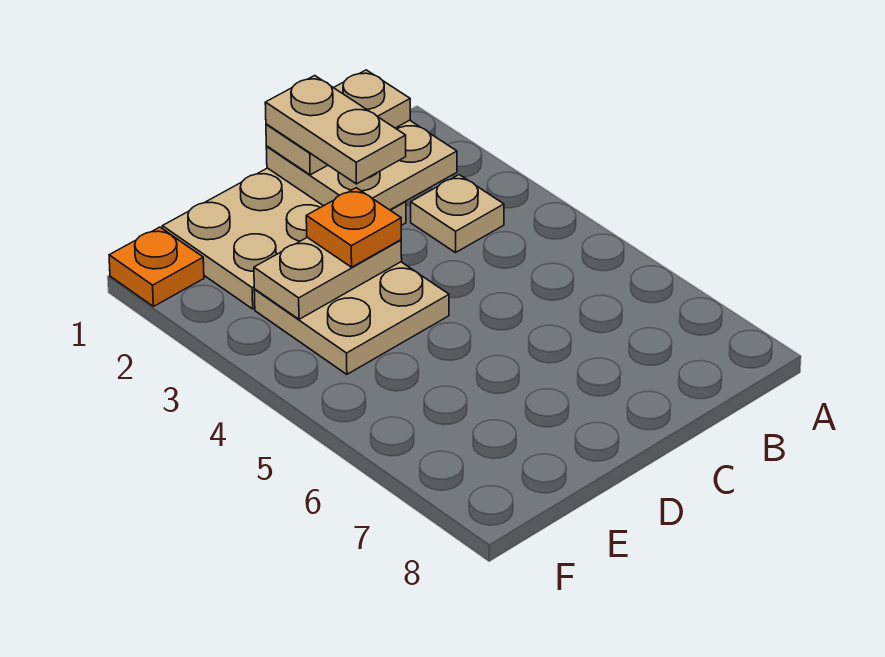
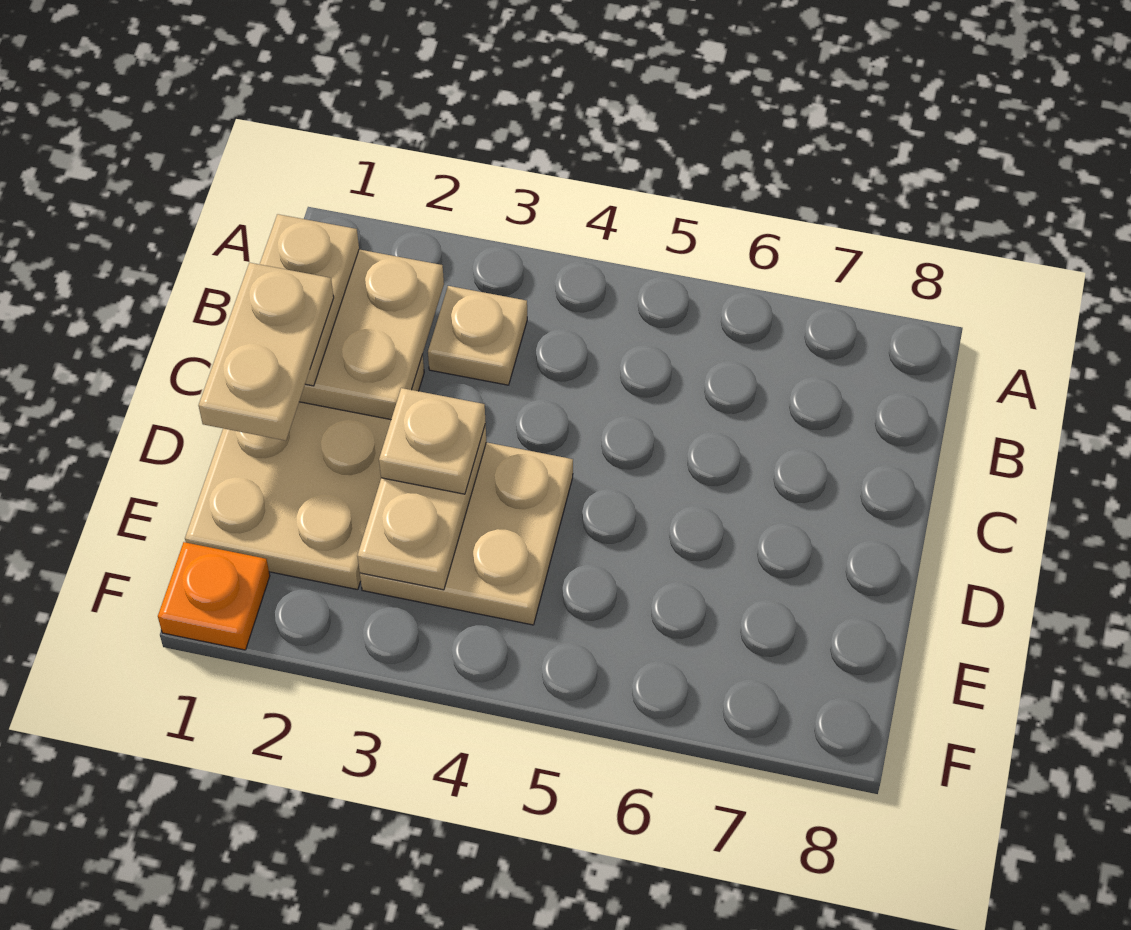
tan 1x2 plate [265,76,406,184] -> tan 1x2 plate turned to [199,263,334,441]
orange 1x1 plate [306,188,401,267] -> tan 1x1 plate [379,388,486,494]

